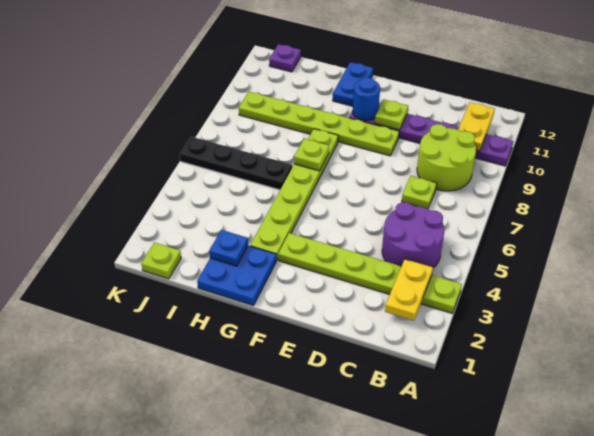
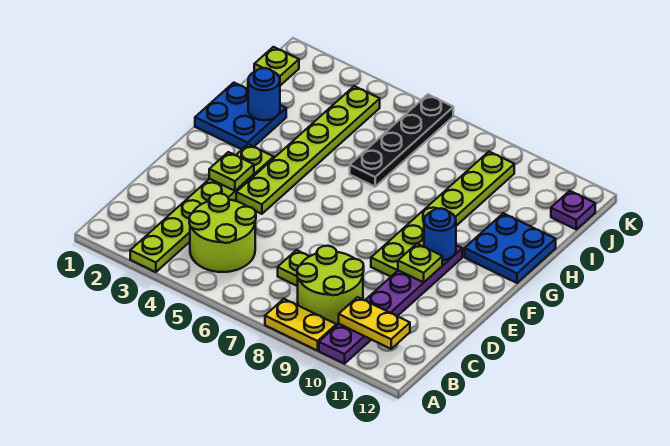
yellow 1x2 plate [385,259,433,321] -> yellow 1x2 plate moved to [265,299,336,351]
purple 2x2 round brick [382,202,444,268] -> lime 2x2 round brick [189,193,256,272]
lime 1x6 plate [250,129,338,260] -> lime 1x6 plate turned to [236,86,380,214]
lime 1x1 plate [294,139,329,171] -> lime 1x1 plate moved to [209,152,254,191]
blue 1x2 plate [333,62,373,106] -> blue 2x2 plate [465,213,556,283]
blue 1x1 plate [209,230,248,266] -> blue 1x1 round brick [248,68,280,120]

